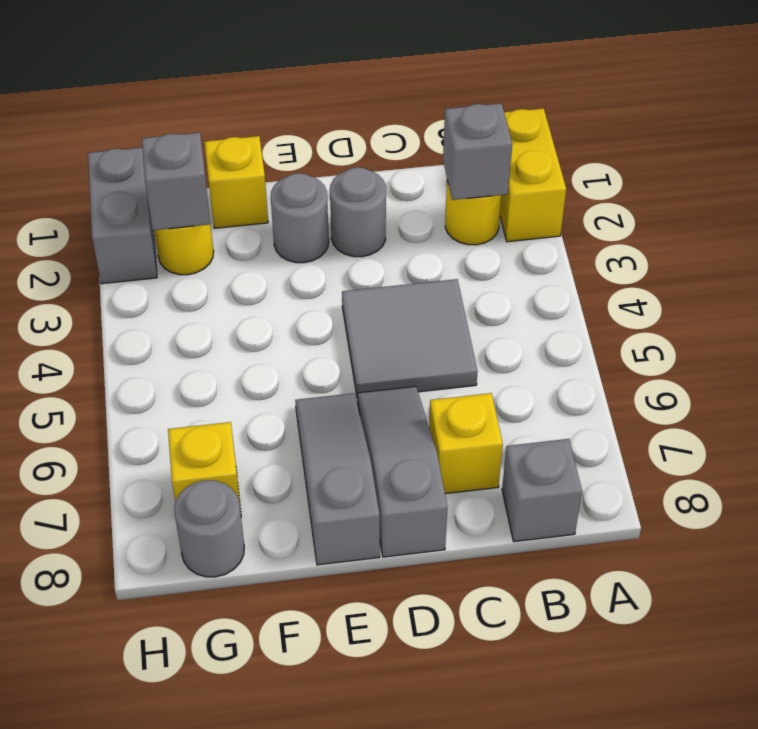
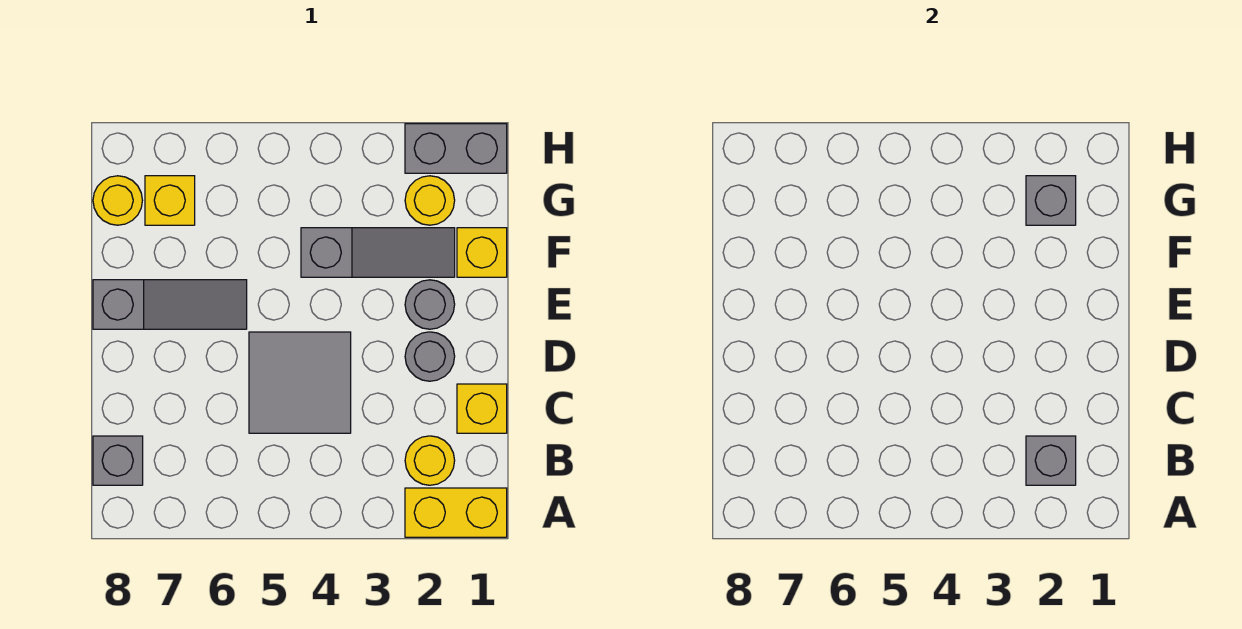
yellow 1x1 brick [429,393,503,494] -> yellow 1x1 brick moved to [457,384,507,433]
grey 1x3 slope [357,386,448,557] -> grey 1x3 slope moved to [301,228,455,277]
grey 1x1 round brick [174,480,244,577] -> yellow 1x1 round brick [93,176,142,225]

